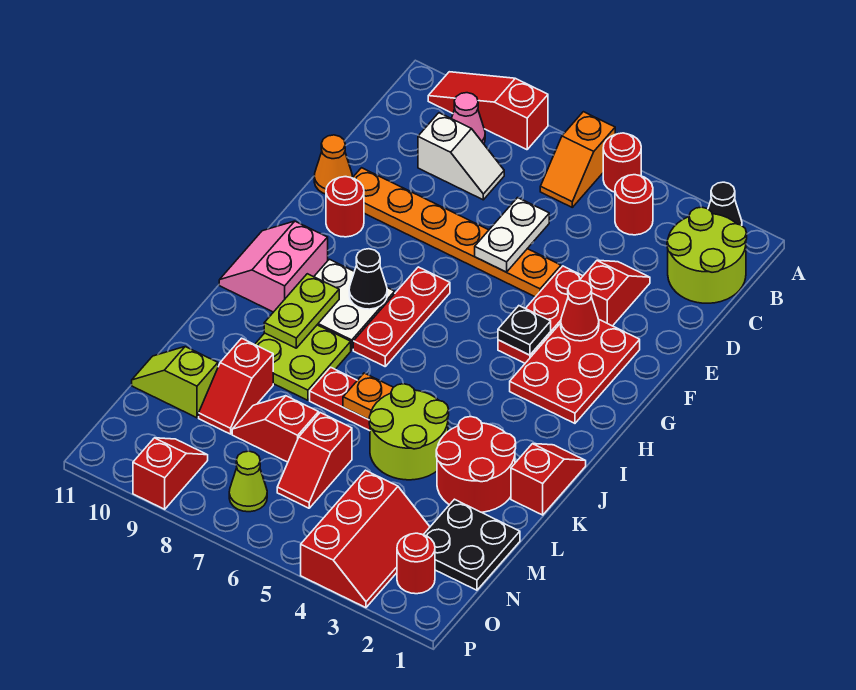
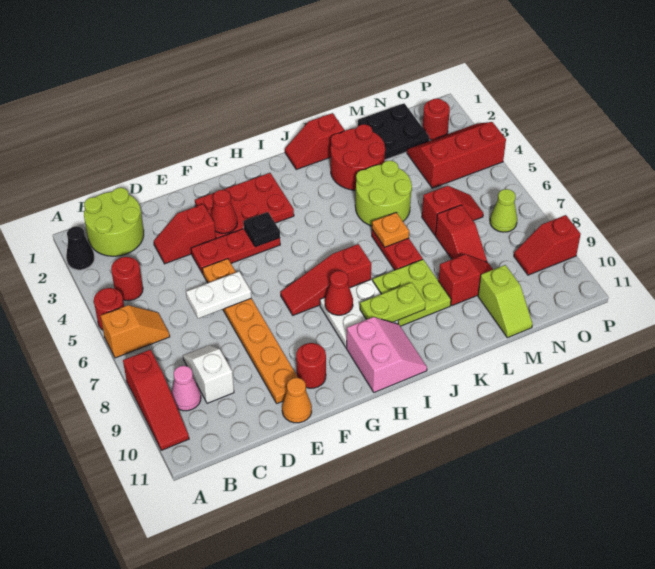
red 1x3 plate [353,267,450,366] -> red 1x3 slope [280,244,371,315]
black 1x1 cone [349,249,387,309] -> red 1x1 cone [325,271,353,315]
pink 2x2 slope [219,221,328,312] -> pink 2x2 slope turned to [347,317,427,392]

